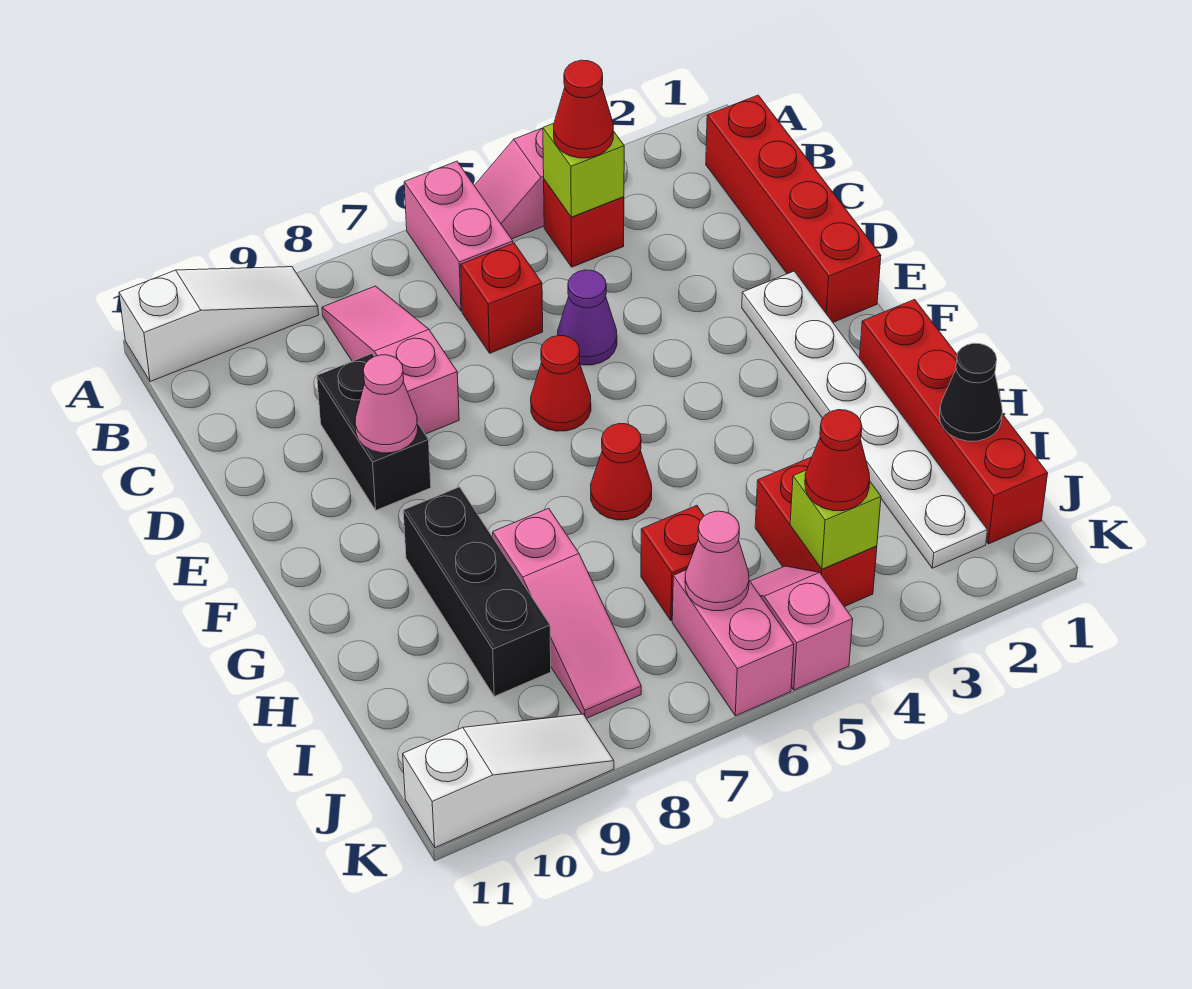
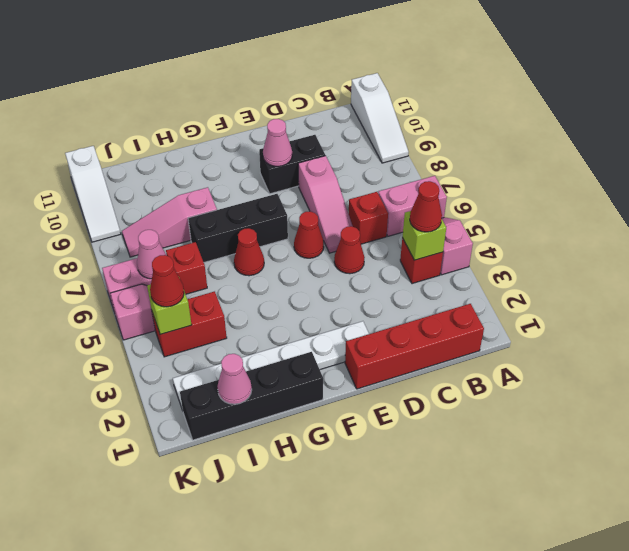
pink 1x3 slope [322,286,459,434] -> pink 1x3 slope turned to [298,156,352,253]
purple 1x1 cone [558,270,617,365] -> red 1x1 cone [334,226,365,274]
red 1x4 brick [860,299,1048,544] -> black 1x4 brick [180,352,323,440]
black 1x3 brick [403,487,551,696] -> black 1x3 brick moved to [188,194,288,262]
black 1x1 cone [940,343,1002,441] -> pink 1x1 cone [217,354,252,404]

